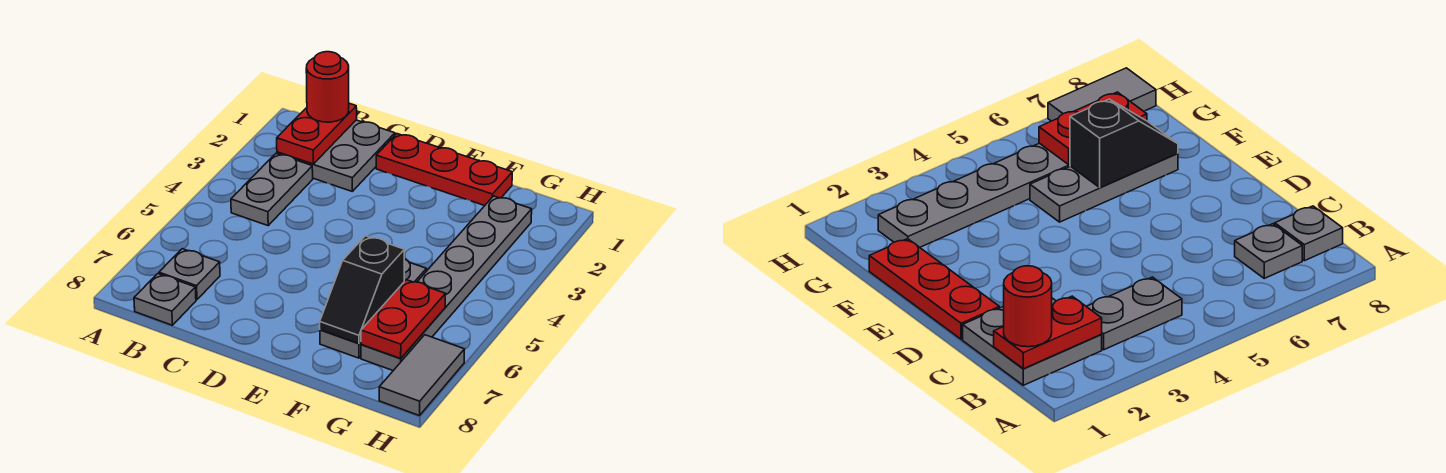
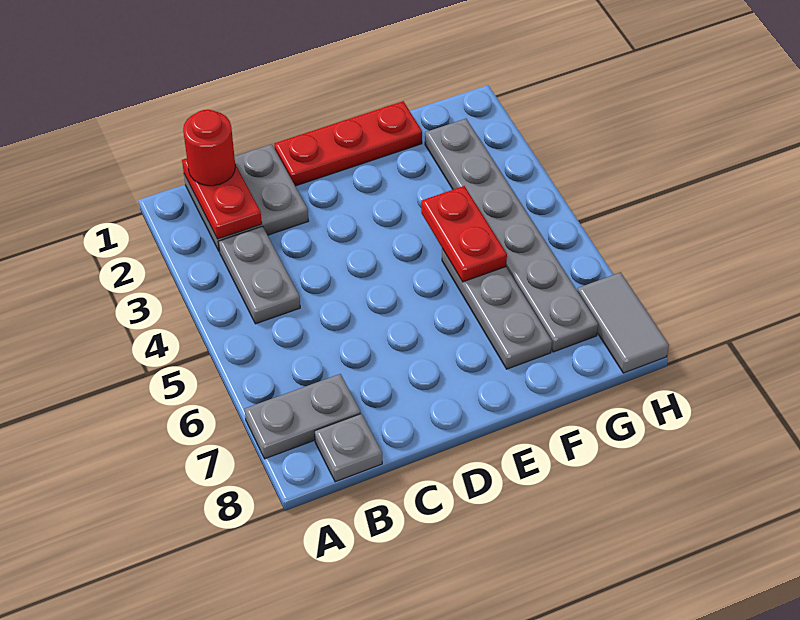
grey 1x1 plate [159,249,220,300] -> grey 1x2 plate [245,374,361,459]
black 1x2 slope [320,236,404,343] -> none
red 1x2 plate [361,280,445,358] -> red 1x2 plate moved to [421,186,507,282]

